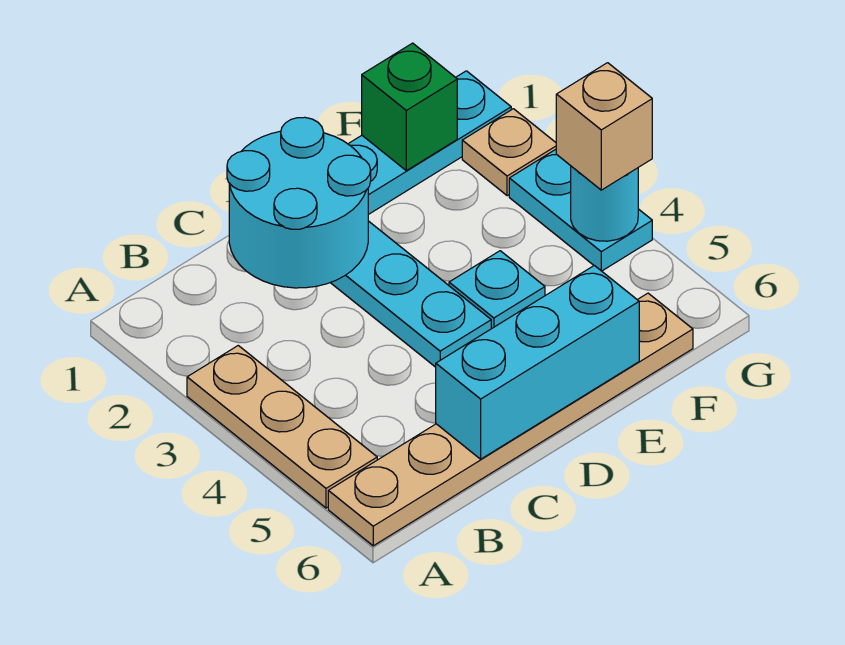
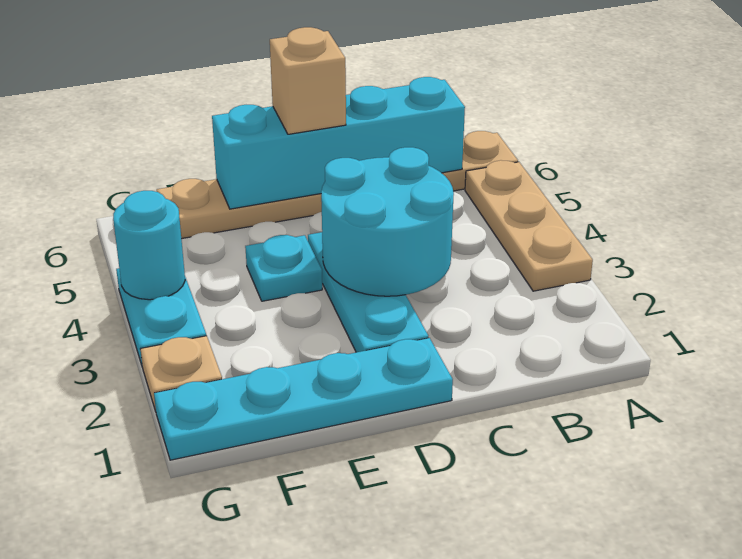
cyan 2x2 round brick [227,117,371,288] -> cyan 2x2 round brick moved to [321,147,454,296]
cyan 1x3 brick [436,265,639,459] -> cyan 1x4 brick [212,77,465,209]
green 1x1 brick [362,43,457,171] -> none
tan 1x1 brick [556,63,652,190] -> tan 1x1 brick moved to [270,27,346,134]

